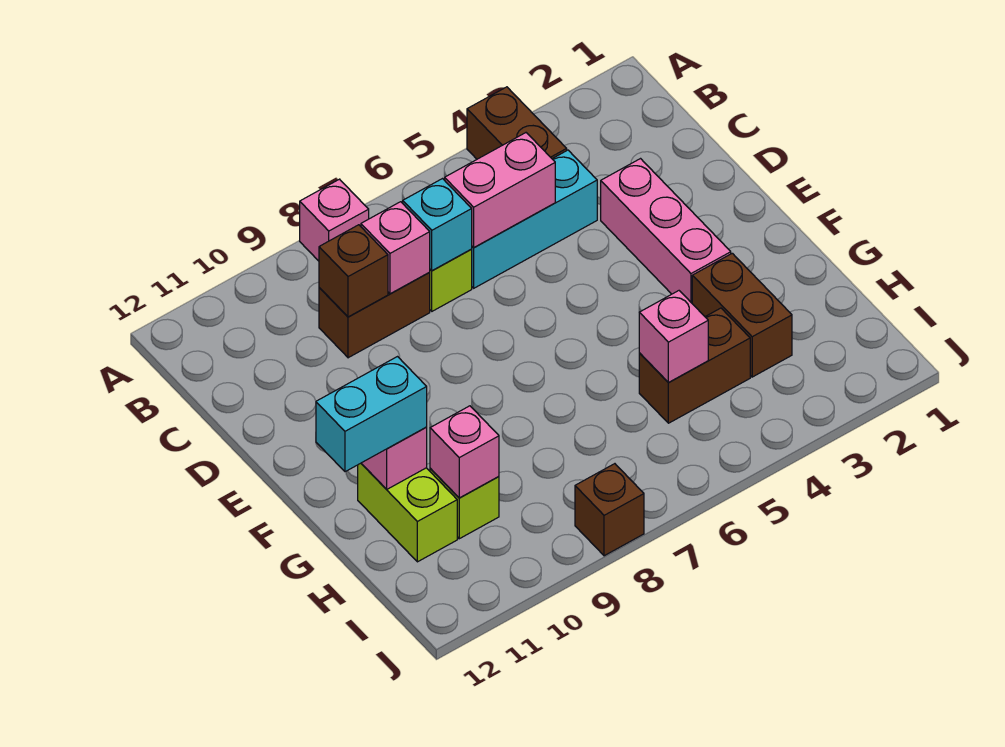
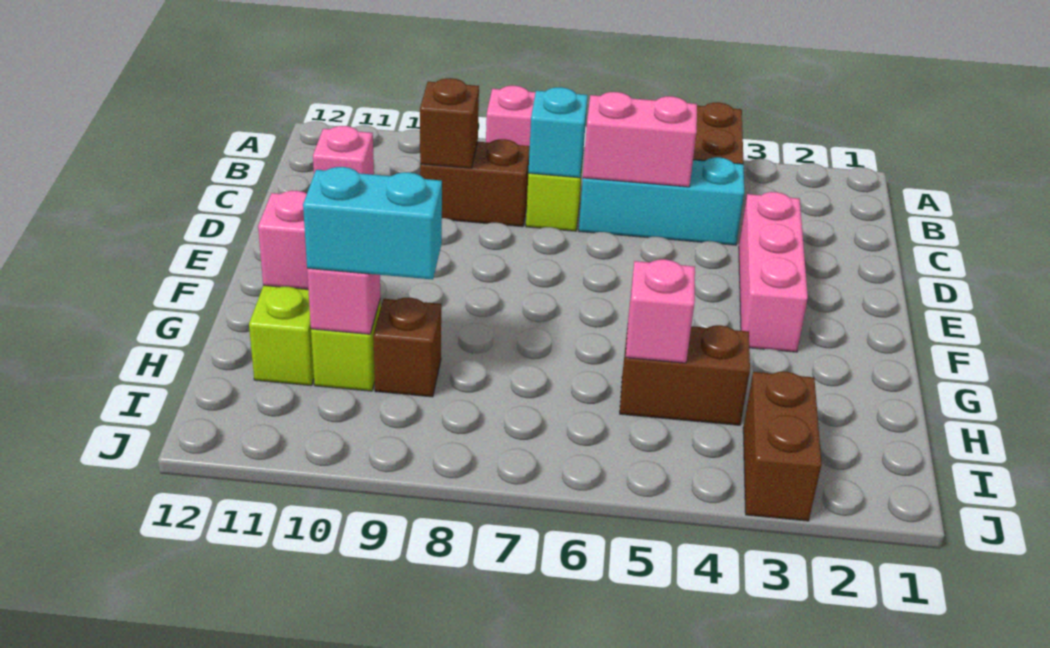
pink 1x1 brick [361,202,430,294] -> pink 1x1 brick moved to [313,126,374,175]
brown 1x2 brick [692,253,792,377] -> brown 1x2 brick moved to [743,372,821,521]
cyan 1x2 brick [316,357,427,472] -> cyan 1x2 brick moved to [303,167,442,280]
brown 1x1 brick [575,464,644,556] -> brown 1x1 brick moved to [373,298,441,397]

